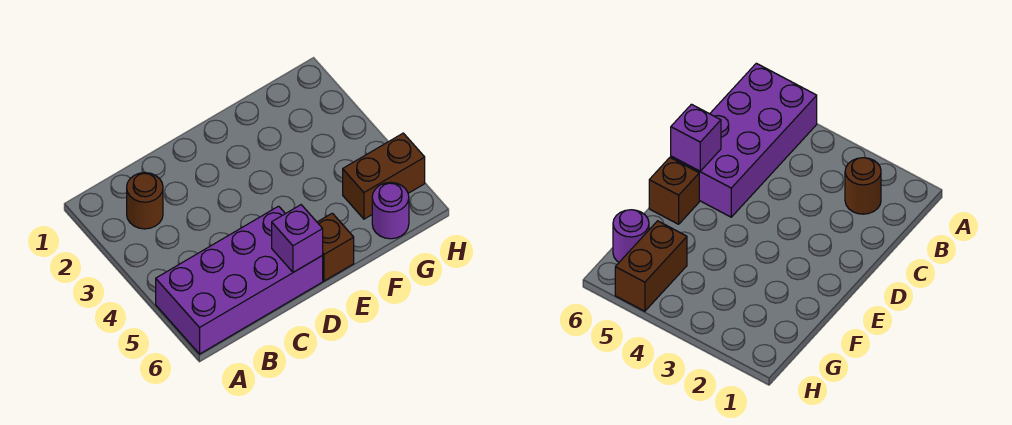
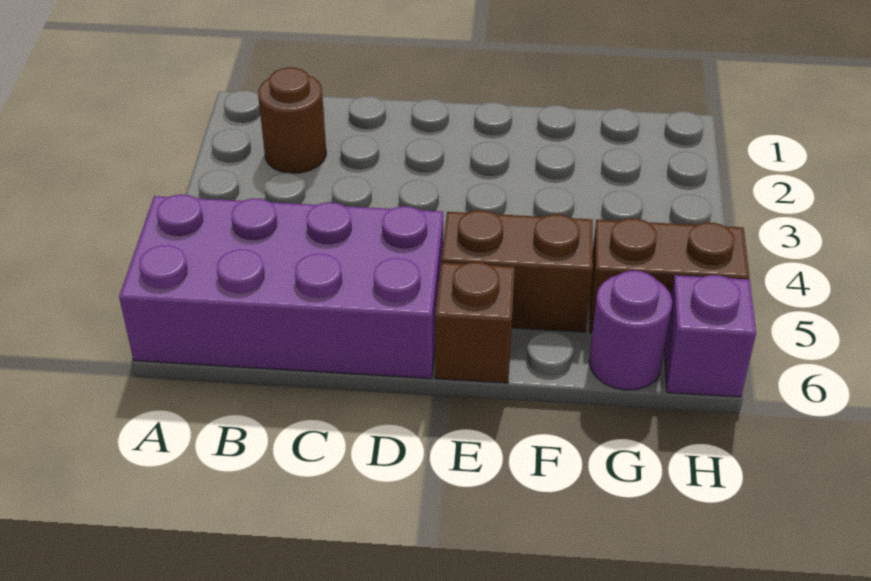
purple 1x1 brick [272,205,323,272] -> purple 1x1 brick moved to [664,275,756,397]
none -> brown 1x2 brick [441,210,593,332]

